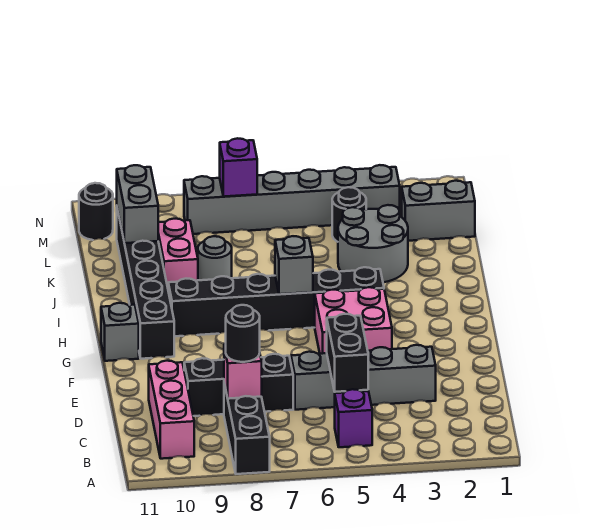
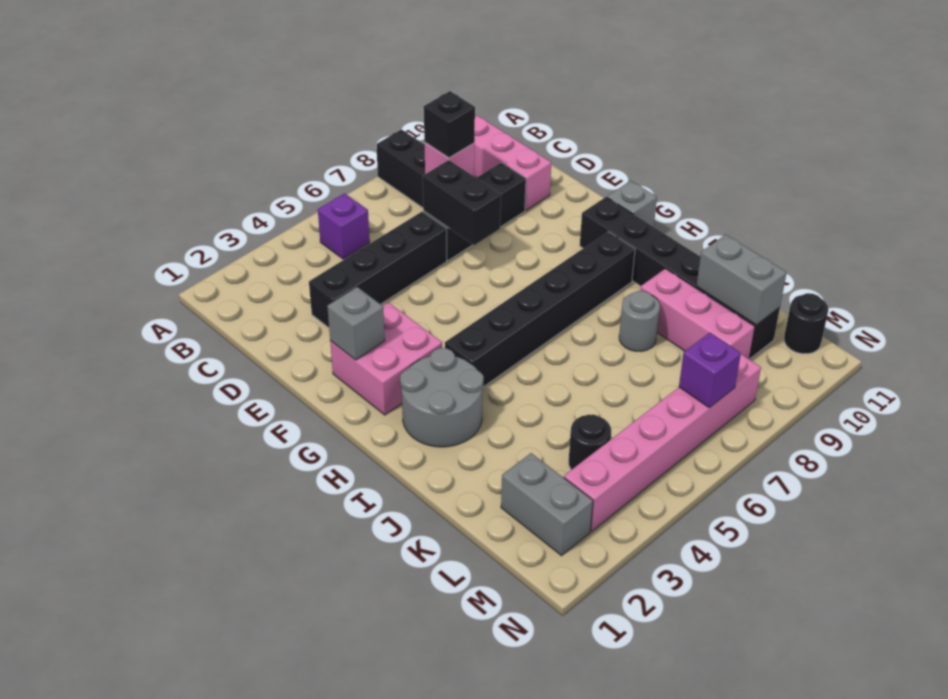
black 1x2 brick [327,314,368,392] -> black 1x2 brick moved to [423,160,501,245]
black 1x1 round brick [226,305,260,362] -> black 1x1 brick [424,91,475,158]
grey 1x4 brick [291,345,436,410] -> black 1x4 brick [309,212,447,328]
pink 2x2 brick [315,287,392,354] -> pink 2x2 brick moved to [330,303,442,415]
grey 1x1 brick [275,236,313,294] -> grey 1x1 brick moved to [327,287,385,360]
grey 2x2 round brick [338,205,408,282] -> grey 2x2 round brick moved to [400,348,484,447]
pink 1x2 brick [158,219,198,287] -> pink 1x3 brick [640,269,755,359]
grey 1x2 brick [402,181,475,241] -> grey 1x2 brick turned to [501,453,593,556]
grey 1x6 brick [184,165,400,234] -> pink 1x6 brick [564,354,761,532]

